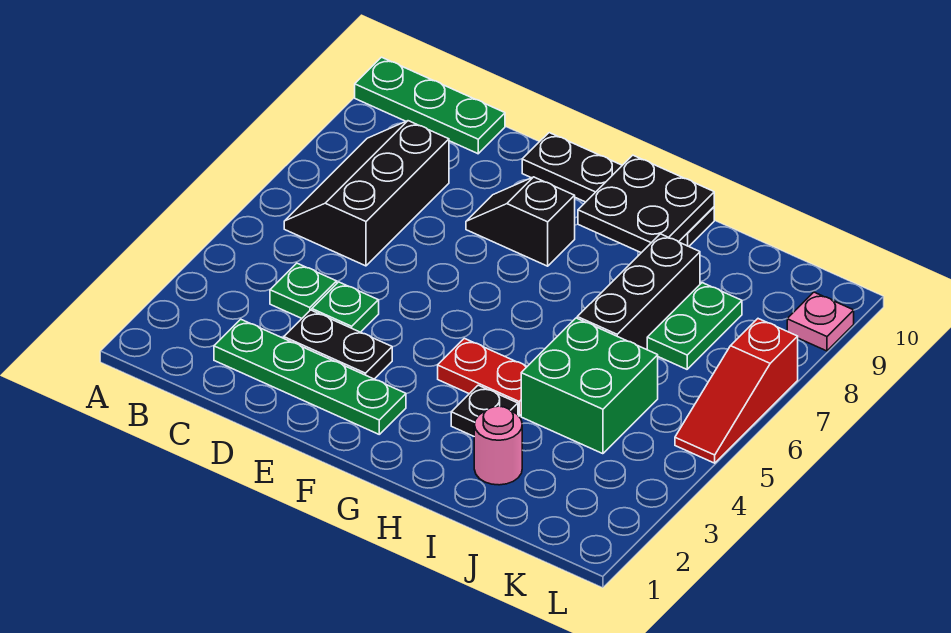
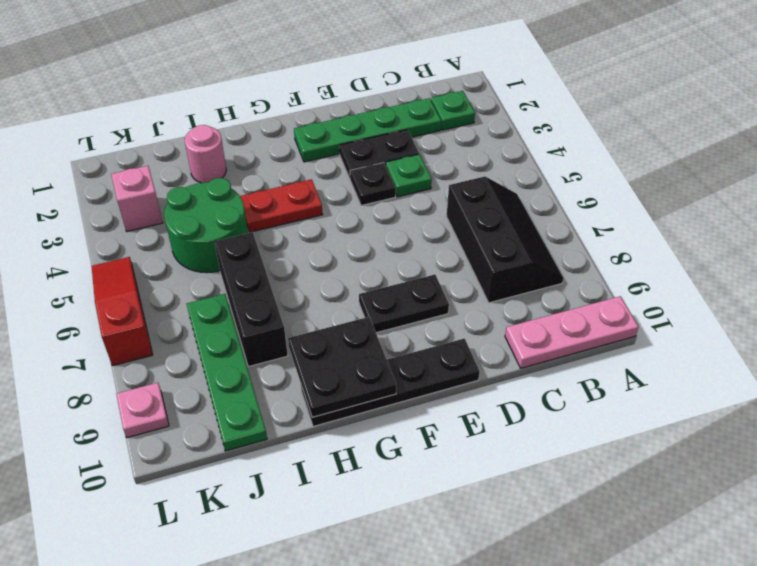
green 1x3 plate [355,57,505,154] -> pink 1x3 plate [505,296,639,368]
green 1x1 plate [270,263,337,318] -> green 1x1 plate moved to [431,91,475,130]
black 1x2 slope [466,177,575,266] -> black 1x2 plate [359,275,449,333]
black 1x1 plate [451,385,518,436] -> black 1x1 plate moved to [350,163,396,206]
green 2x2 brick [521,318,658,454] -> green 2x2 round brick [164,178,248,273]
green 1x2 plate [647,283,742,369] -> green 1x4 plate [187,294,267,451]
none -> pink 1x1 brick [111,166,163,232]

